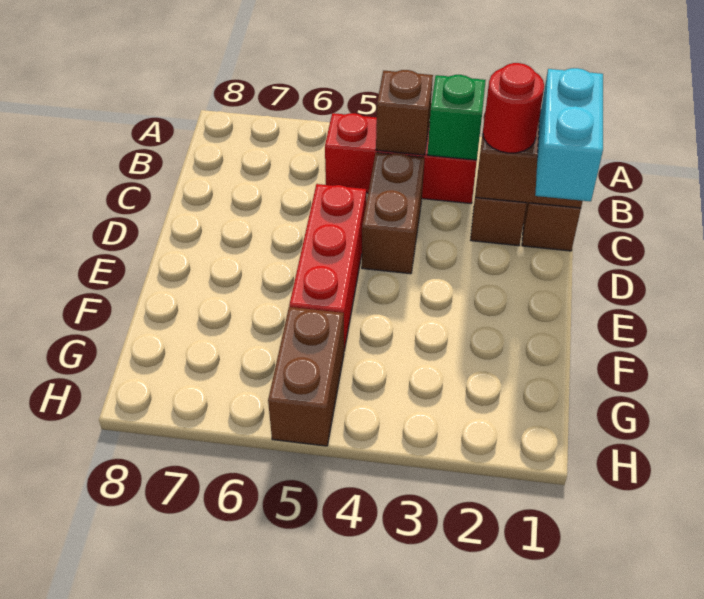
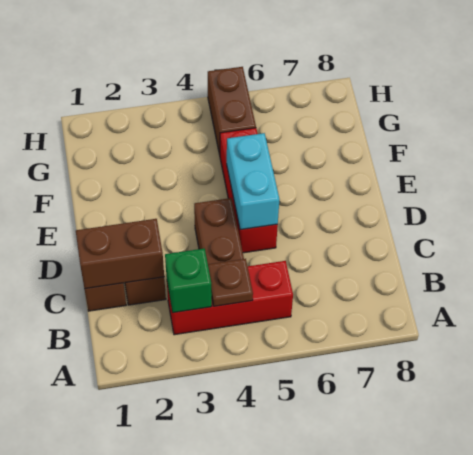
brown 1x1 brick [376,70,433,155] -> brown 1x1 plate [208,259,253,306]
cyan 1x2 brick [535,68,603,201] -> cyan 1x2 brick moved to [227,133,279,230]
red 1x1 round brick [483,63,544,153] -> none

